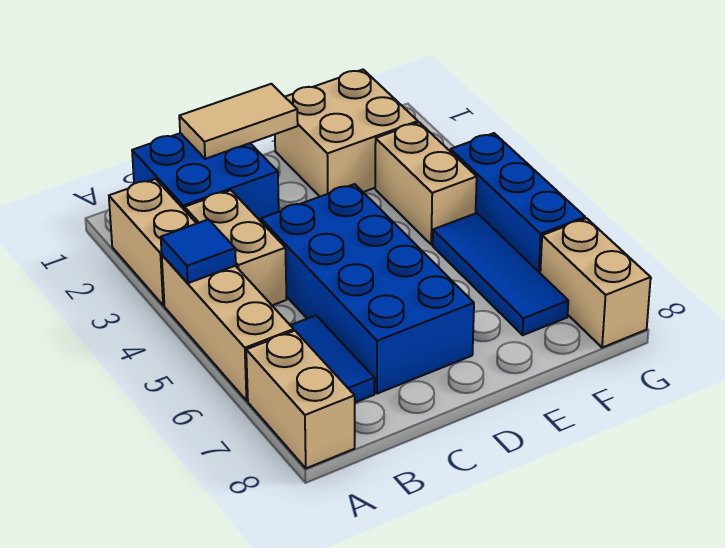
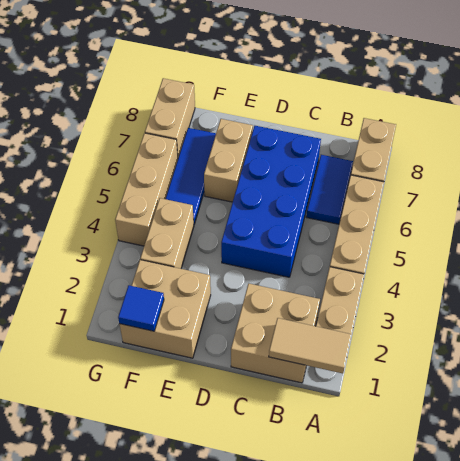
blue 1x1 tile [161,219,236,283] -> blue 1x1 tile moved to [118,285,164,331]
blue 2x2 brick [132,133,279,221] -> tan 2x2 brick [231,284,320,383]
tan 1x2 brick [185,190,287,305] -> tan 1x2 brick moved to [204,119,253,202]
tan 1x2 tile [179,84,298,159] -> tan 1x2 tile moved to [269,318,352,373]
blue 1x3 brick [451,133,585,273] -> tan 1x3 brick [115,133,178,246]

